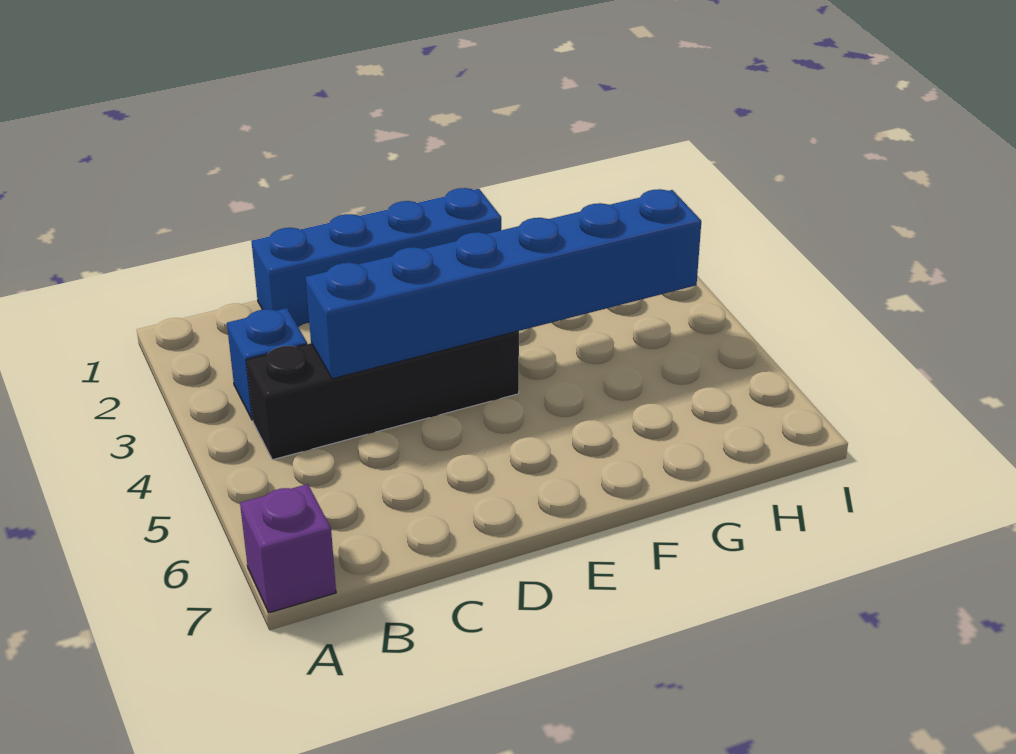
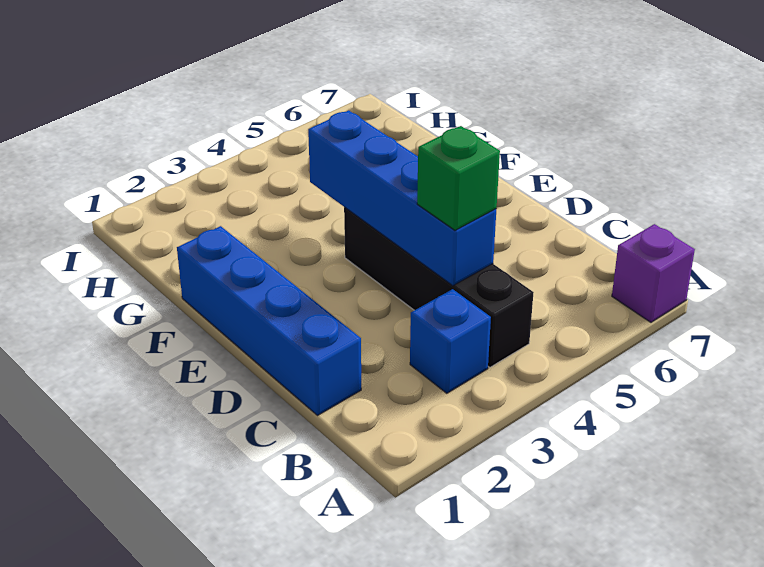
blue 1x6 brick [306,189,701,379] -> blue 1x4 brick [308,110,496,286]
none -> green 1x1 brick [417,126,500,230]

